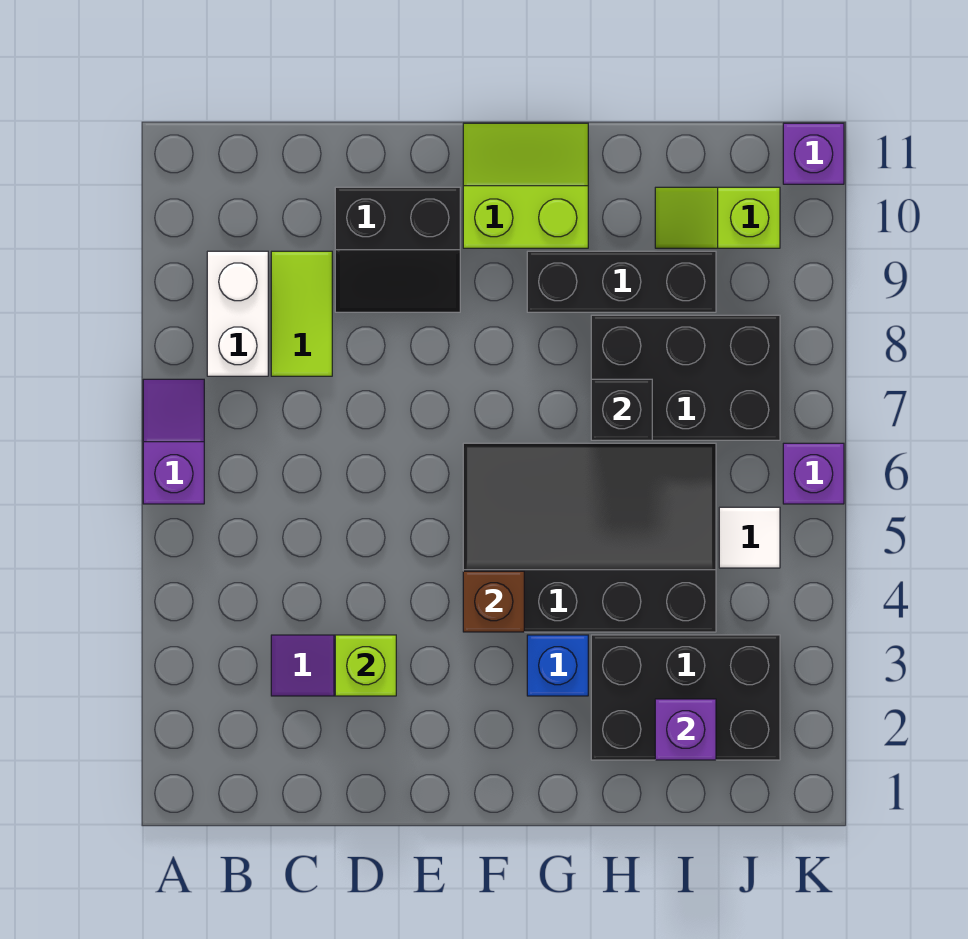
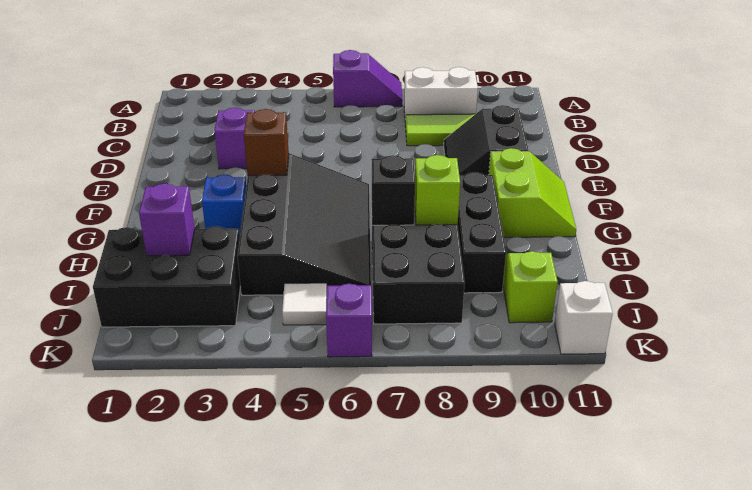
lime 1x1 brick [335,635,396,696] -> lime 1x1 brick moved to [415,155,460,225]
black 2x3 brick [591,635,780,760] -> black 2x3 brick turned to [93,226,241,327]
purple 1x1 brick [783,123,844,184] -> white 1x1 brick [555,281,613,354]

